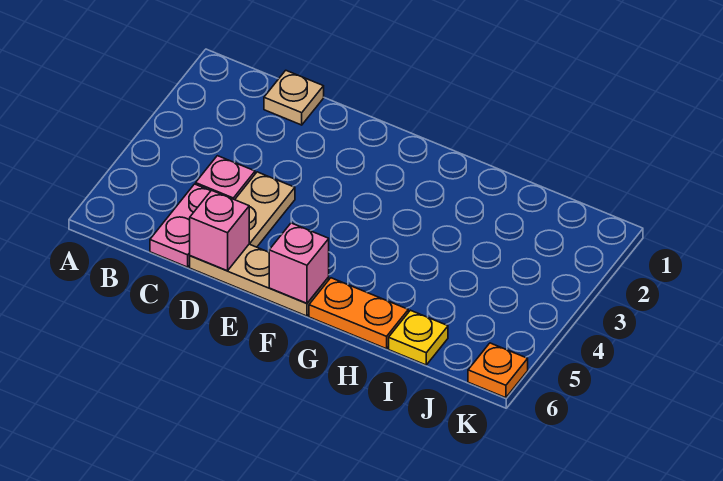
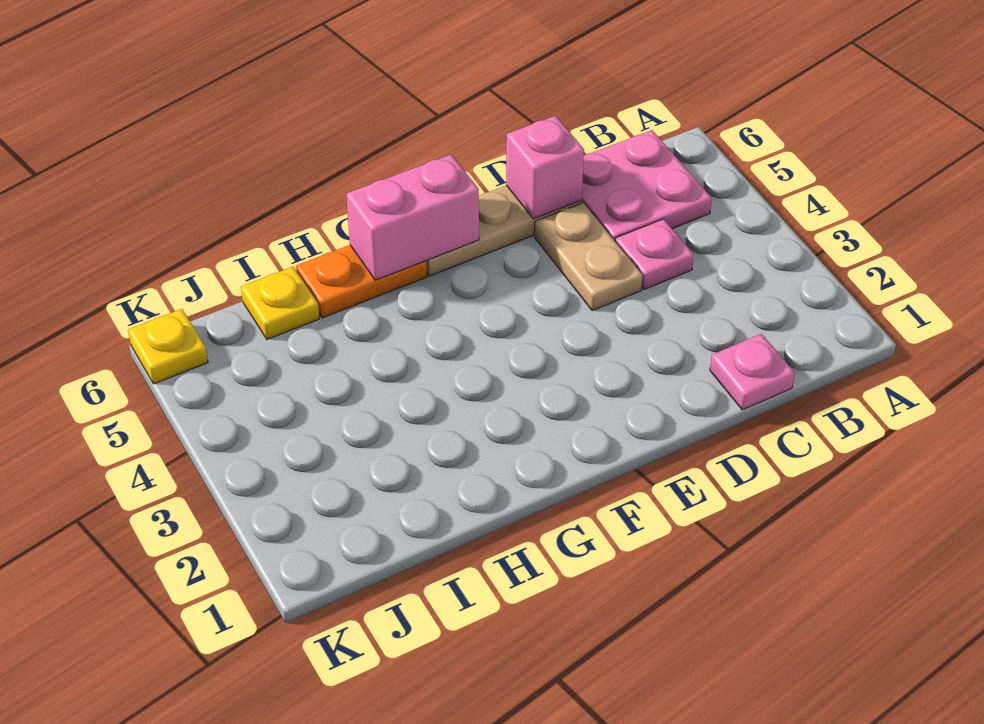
tan 1x1 plate [264,70,324,125] -> pink 1x1 plate [710,334,795,410]
pink 1x2 plate [150,184,210,267] -> pink 2x2 plate [581,130,712,241]
pink 1x1 brick [269,223,329,303] -> pink 1x2 brick [346,154,479,280]
orange 1x1 plate [468,343,528,398] -> yellow 1x1 plate [128,309,208,384]

